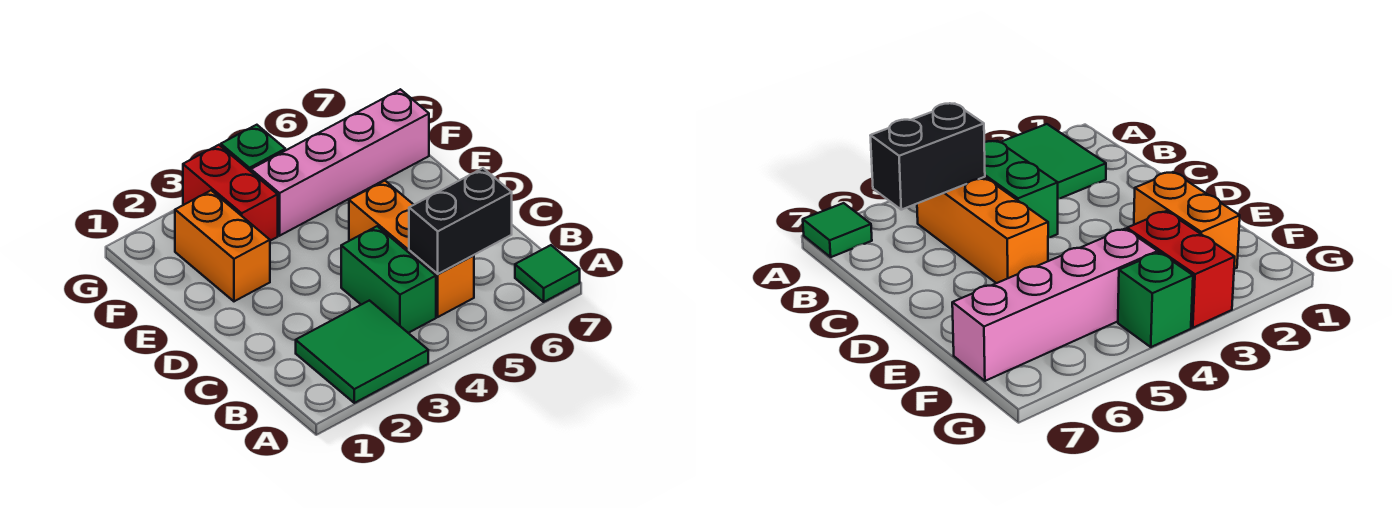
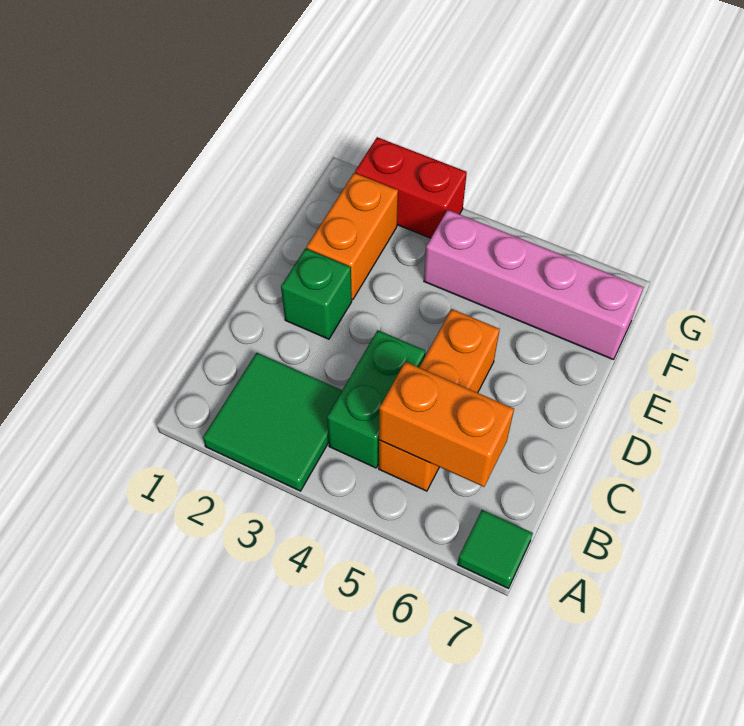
black 1x2 brick [409,168,512,274] -> orange 1x2 brick [379,362,514,487]
red 1x2 brick [183,145,278,241] -> red 1x2 brick turned to [355,137,467,238]
green 1x1 brick [221,125,285,171] -> green 1x1 brick moved to [281,248,352,339]

